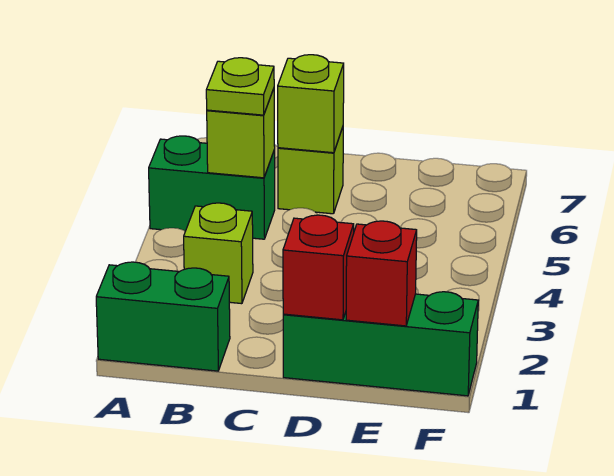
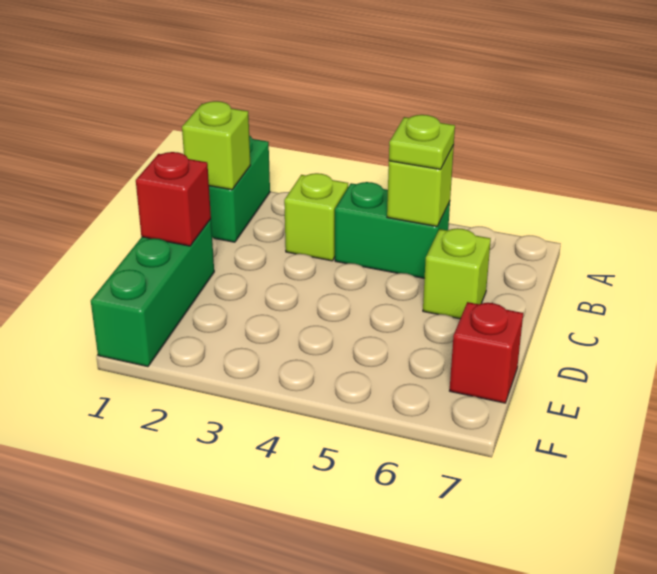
green 1x2 brick [149,136,275,239] -> green 1x2 brick turned to [335,182,450,278]
lime 1x1 brick [278,55,344,153] -> lime 1x1 brick moved to [182,101,250,190]
red 1x1 brick [346,221,417,326] -> red 1x1 brick moved to [450,302,523,403]

